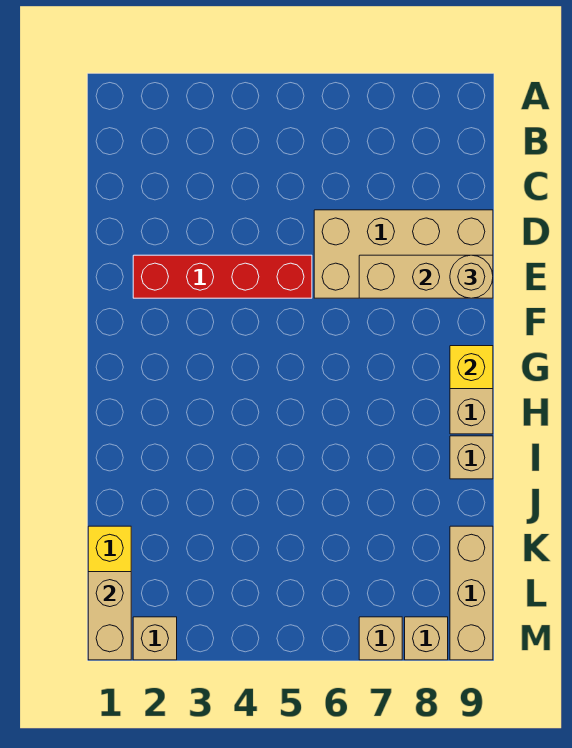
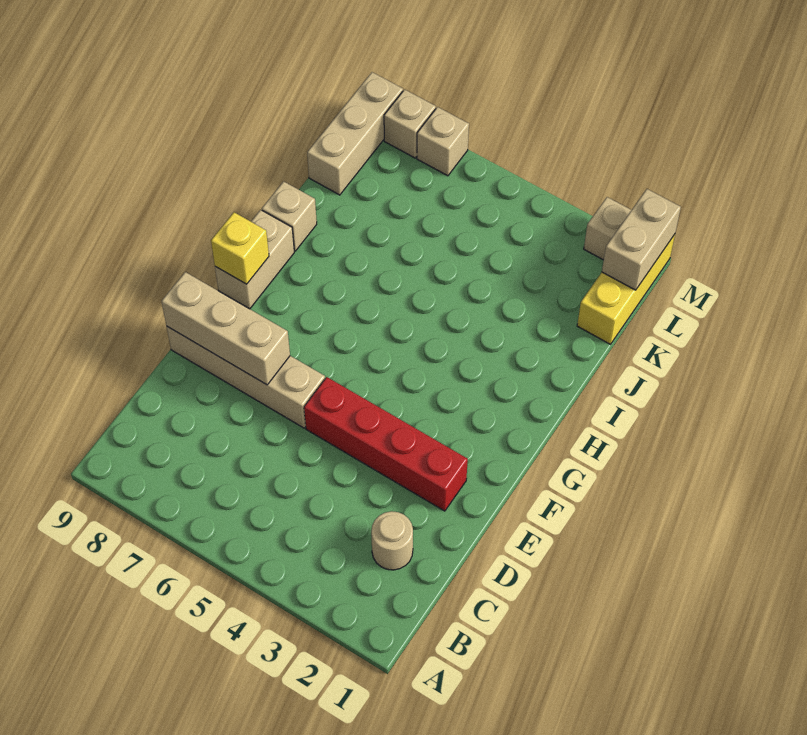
tan 2x4 brick [314,210,493,298] -> tan 1x4 brick [167,327,325,428]
tan 1x1 round brick [450,255,493,298] -> tan 1x1 round brick moved to [371,511,413,570]

